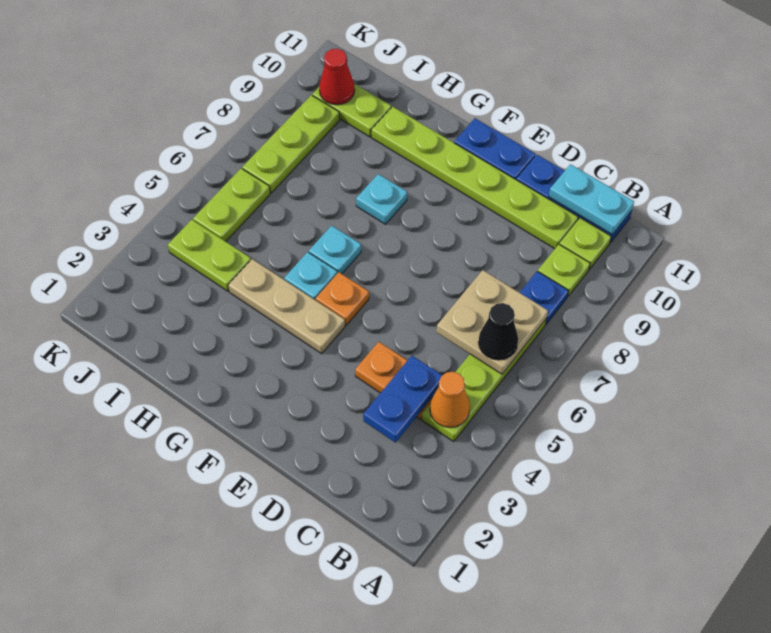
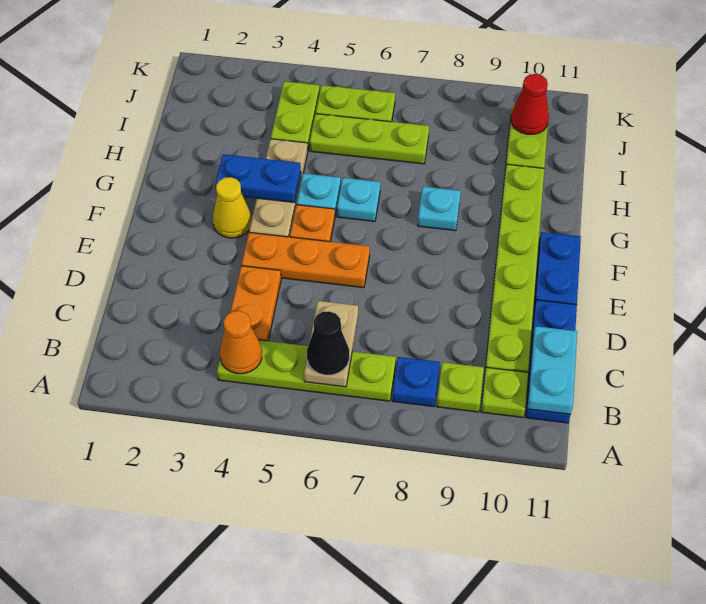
tan 2x2 plate [437,270,548,374] -> tan 1x2 plate [304,301,358,387]
blue 1x2 plate [363,356,442,443] -> blue 1x2 plate moved to [215,154,301,203]
none -> orange 1x3 plate [241,232,370,288]
none -> yellow 1x1 cone [213,177,252,238]
lime 1x3 plate [242,95,340,193] -> lime 1x3 plate moved to [310,114,429,164]

